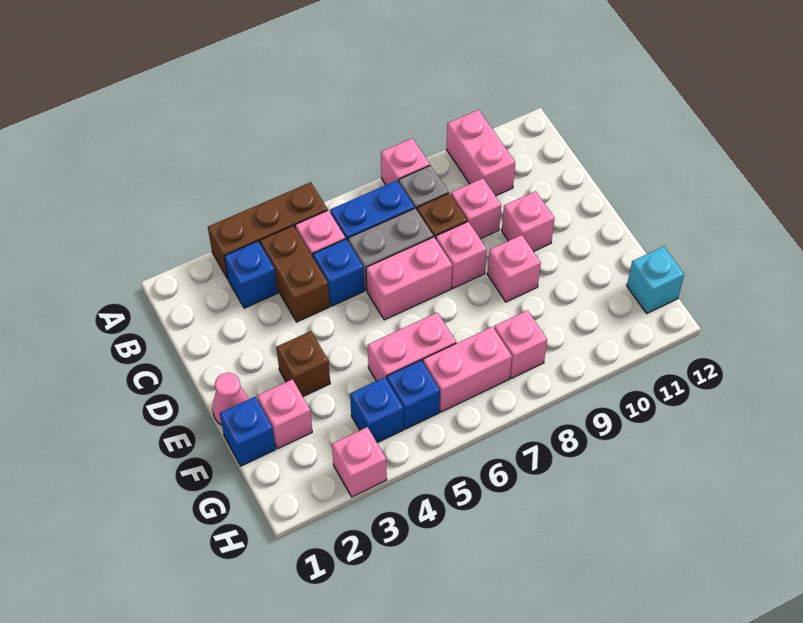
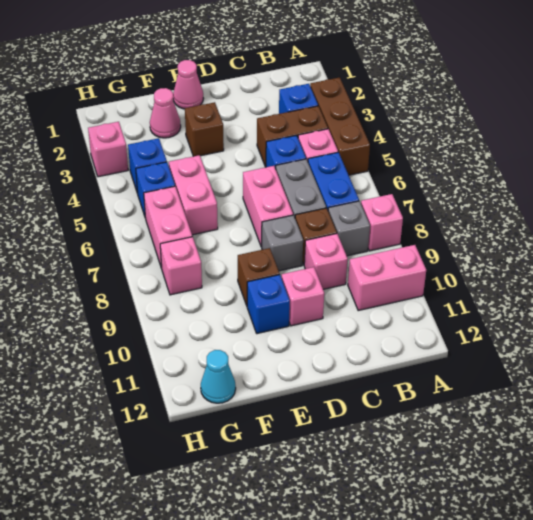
pink 1x1 brick [436,222,487,288] -> grey 1x1 brick [262,215,303,271]
pink 1x1 brick [487,235,541,302] -> brown 1x1 brick [238,248,280,305]
blue 1x1 brick [220,397,276,466] -> blue 1x1 brick moved to [247,275,290,334]
pink 1x1 brick [257,379,312,448] -> pink 1x1 cone [150,88,181,138]
cyan 1x1 brick [627,246,684,313] -> cyan 1x1 cone [201,350,236,403]

